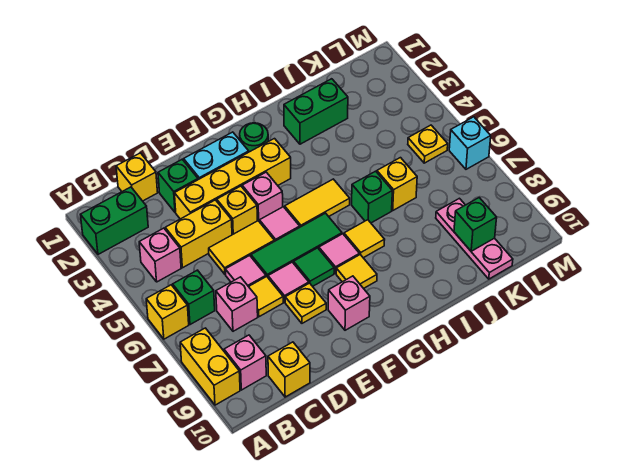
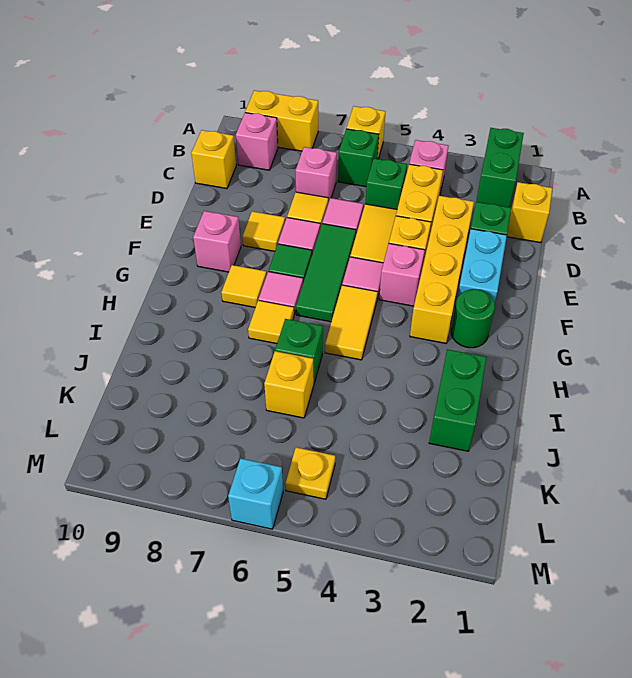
yellow 1x1 plate [285,283,326,323] -> yellow 1x1 tile [242,211,285,251]
pink 1x3 plate [436,198,513,279] -> none
green 1x1 brick [454,198,497,251] -> green 1x1 brick moved to [365,159,407,209]

